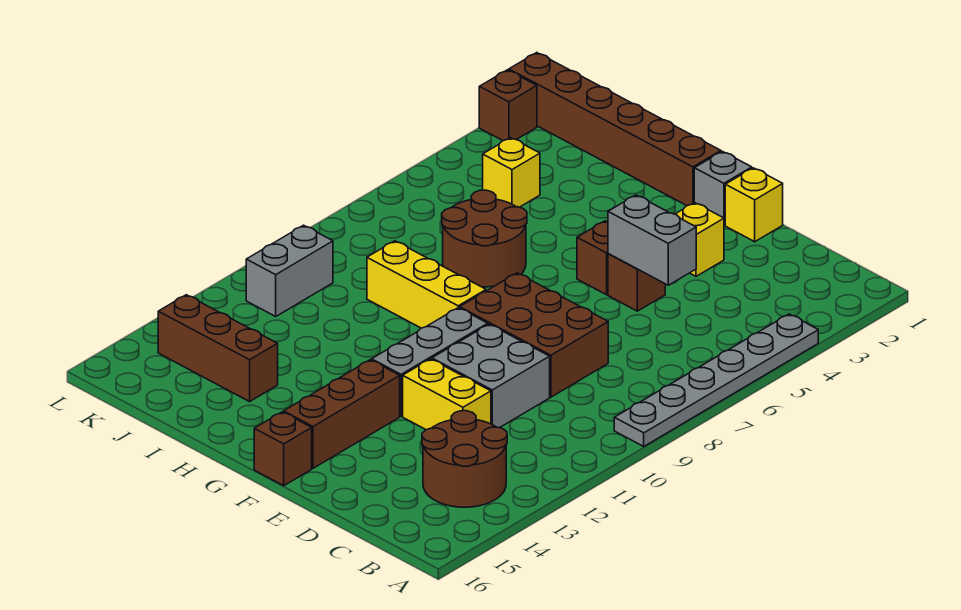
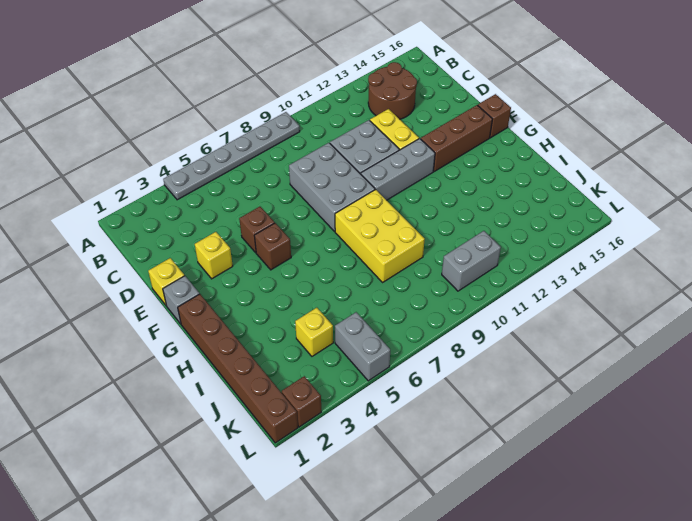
grey 1x2 brick [608,195,696,285] -> grey 1x2 brick moved to [335,312,390,381]
brown 2x3 brick [460,273,608,397] -> grey 2x3 brick [289,143,375,232]
yellow 1x3 brick [367,241,486,328] -> yellow 2x3 brick [335,190,425,282]
brown 2x2 round brick [442,190,527,287] -> none
brown 1x3 brick [158,295,278,402] -> none

